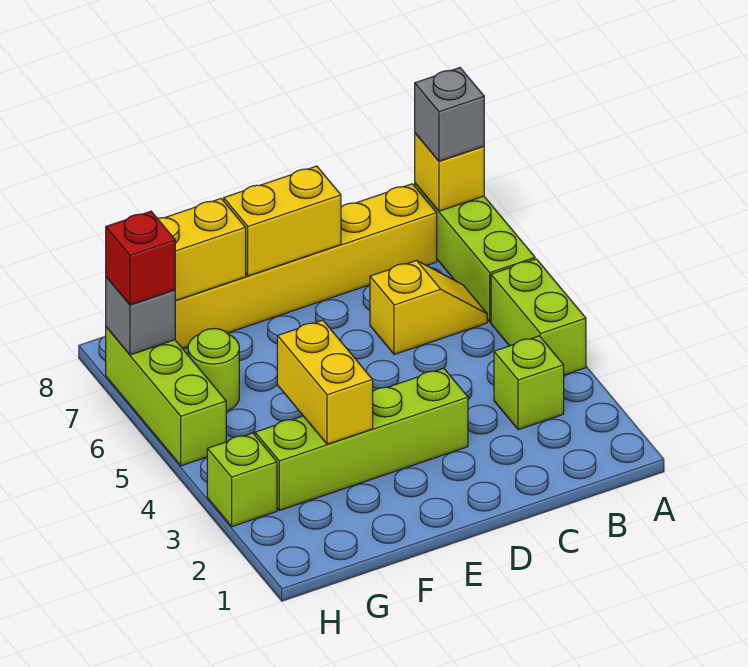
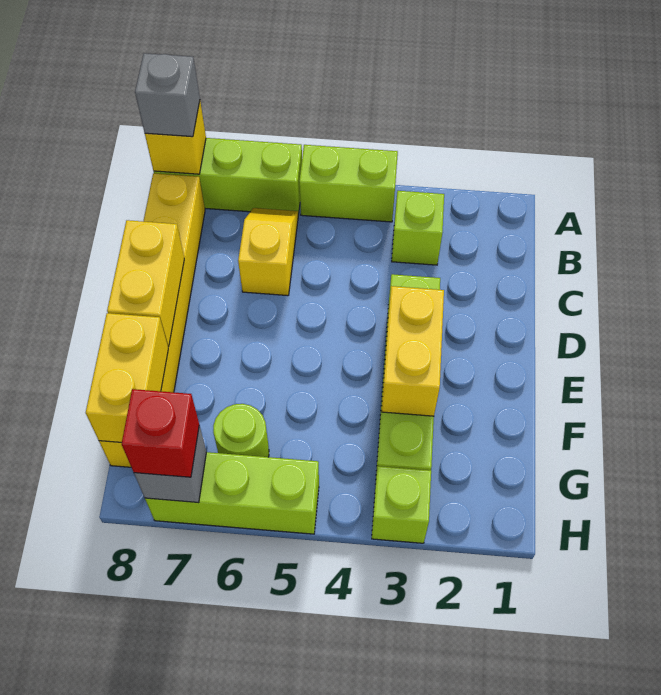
yellow 1x2 brick [277,320,373,444] -> yellow 1x2 brick turned to [381,286,444,416]

